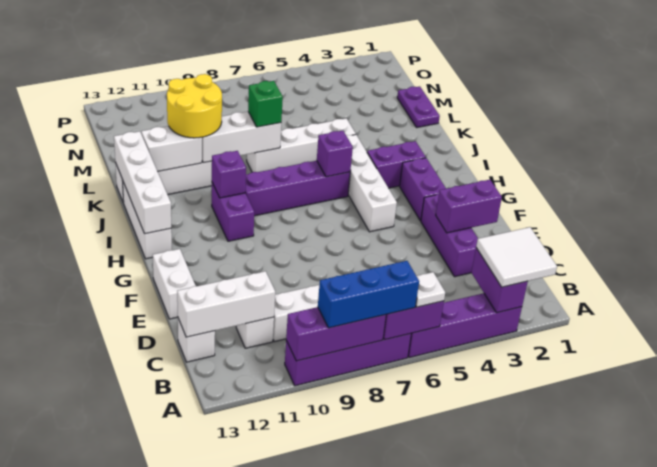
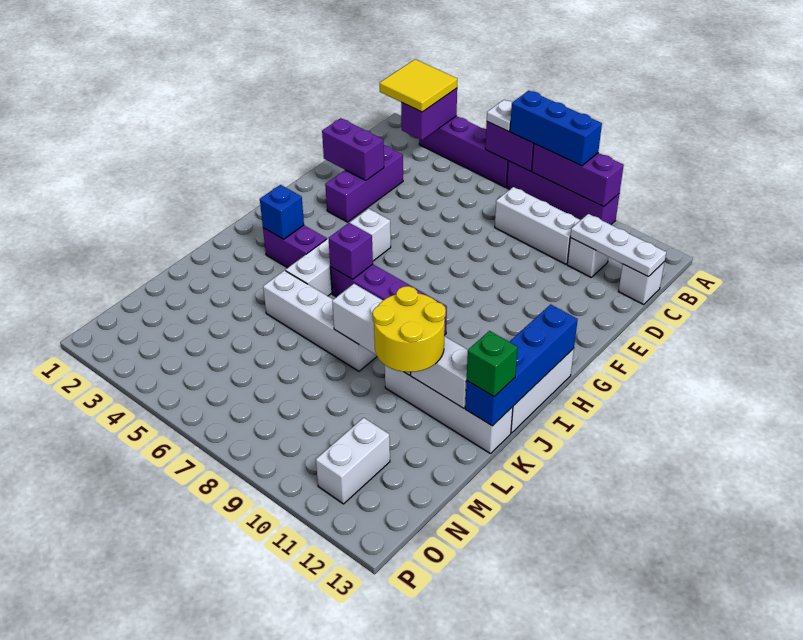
white 2x2 tile [476,227,557,287] -> yellow 2x2 tile [380,59,457,112]
white 1x3 brick [177,271,275,337] -> white 1x3 plate [570,214,666,277]
white 1x2 brick [153,249,196,319] -> white 1x2 brick moved to [316,418,390,504]
purple 1x2 brick [400,158,446,221] -> none
purple 1x2 brick [212,183,254,241] -> none
white 1x4 brick [114,131,171,234] -> blue 1x4 brick [465,304,578,426]
none -> blue 1x1 brick [260,185,304,239]
purple 1x1 brick [212,151,246,198] -> none
green 1x1 brick [248,81,283,127] -> green 1x1 brick moved to [467,331,518,397]
purple 1x2 plate [397,86,440,127] -> none

